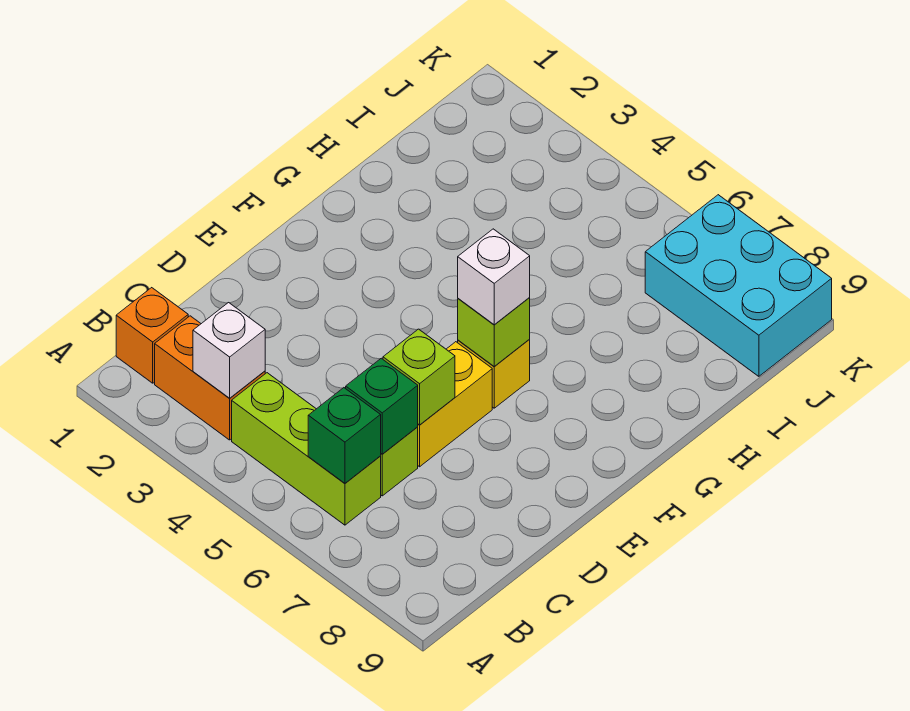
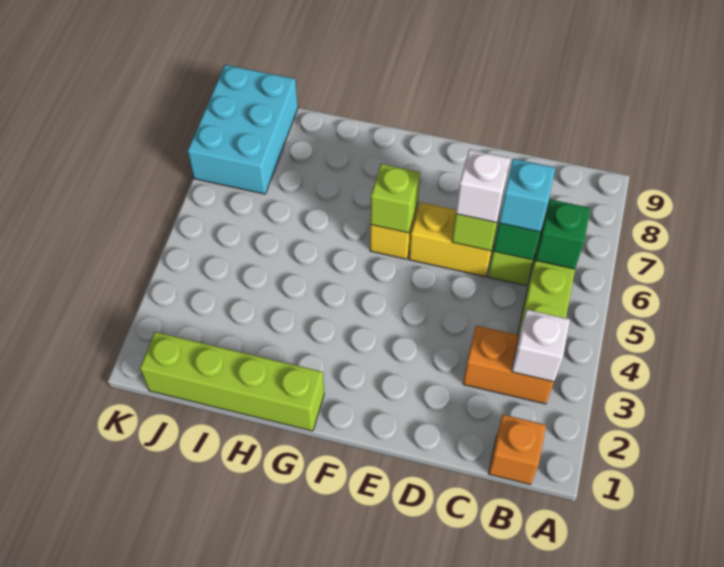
orange 1x2 brick [155,316,265,440] -> orange 1x2 brick turned to [463,326,554,404]
none -> cyan 1x1 brick [499,159,555,232]
white 1x1 brick [458,229,530,325] -> white 1x1 brick moved to [456,150,511,223]
none -> lime 1x4 brick [140,332,324,431]

